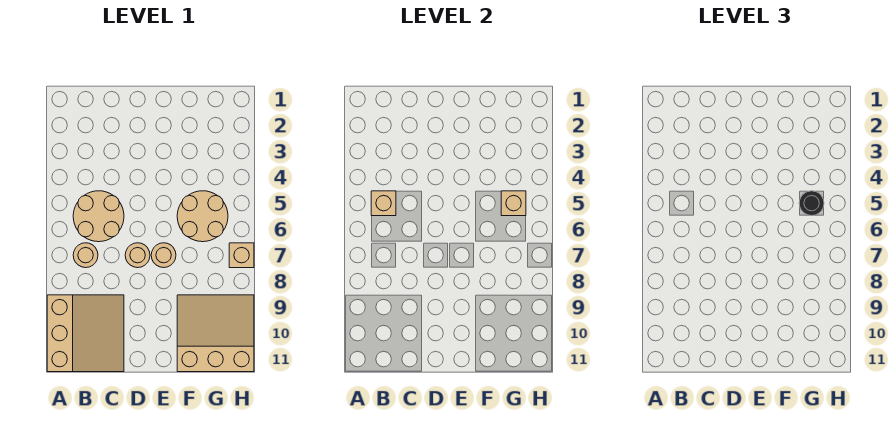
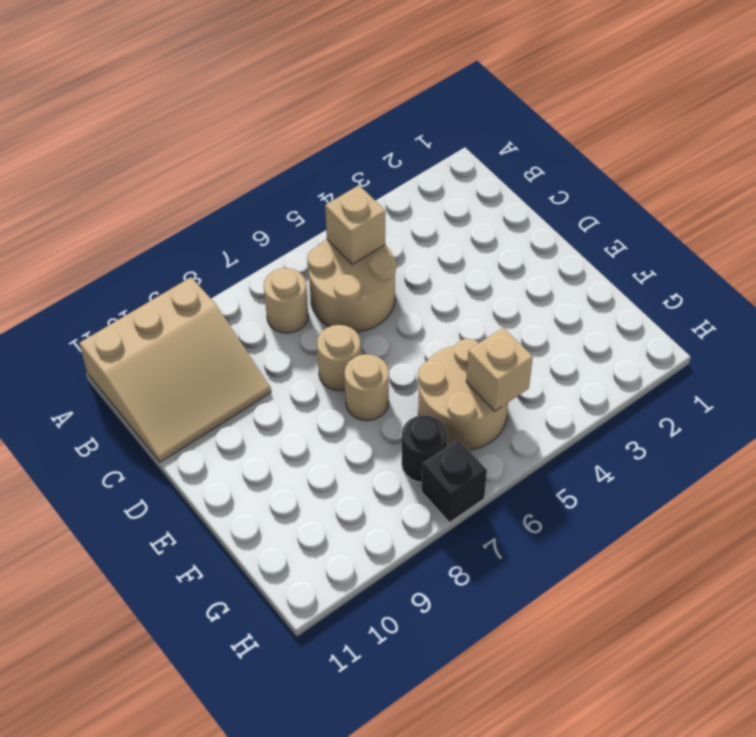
tan 3x3 slope [177,295,254,372] -> none
black 1x1 round brick [799,191,824,216] -> black 1x1 round brick moved to [402,415,447,482]
tan 1x1 brick [229,243,254,268] -> black 1x1 brick [421,439,487,522]

